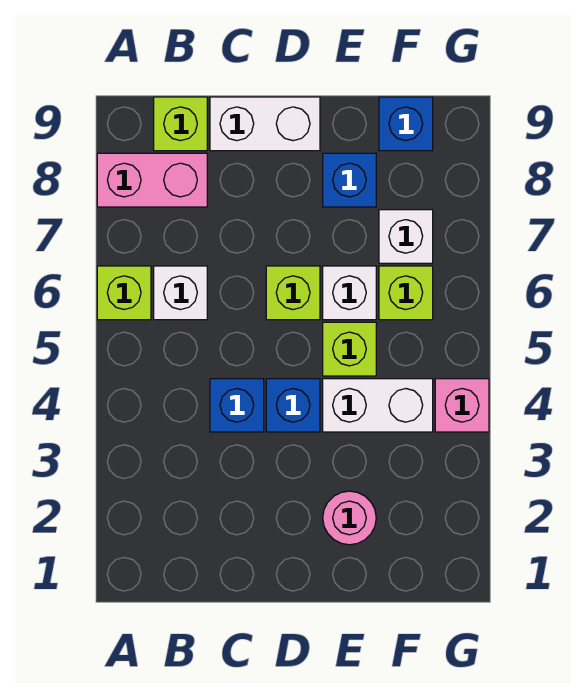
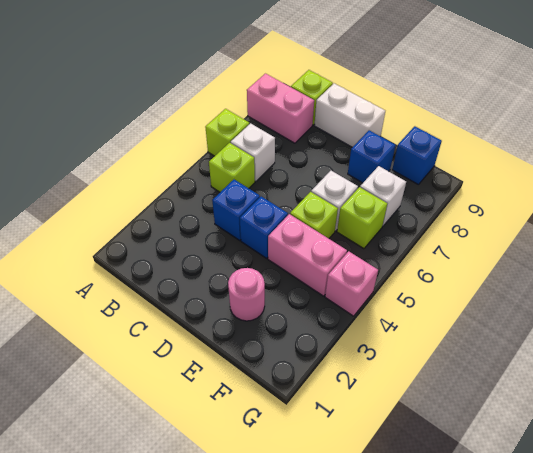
lime 1x1 brick [266,266,320,320] -> lime 1x1 brick moved to [209,143,255,192]
white 1x2 brick [323,379,433,432] -> pink 1x2 brick [268,214,347,296]

